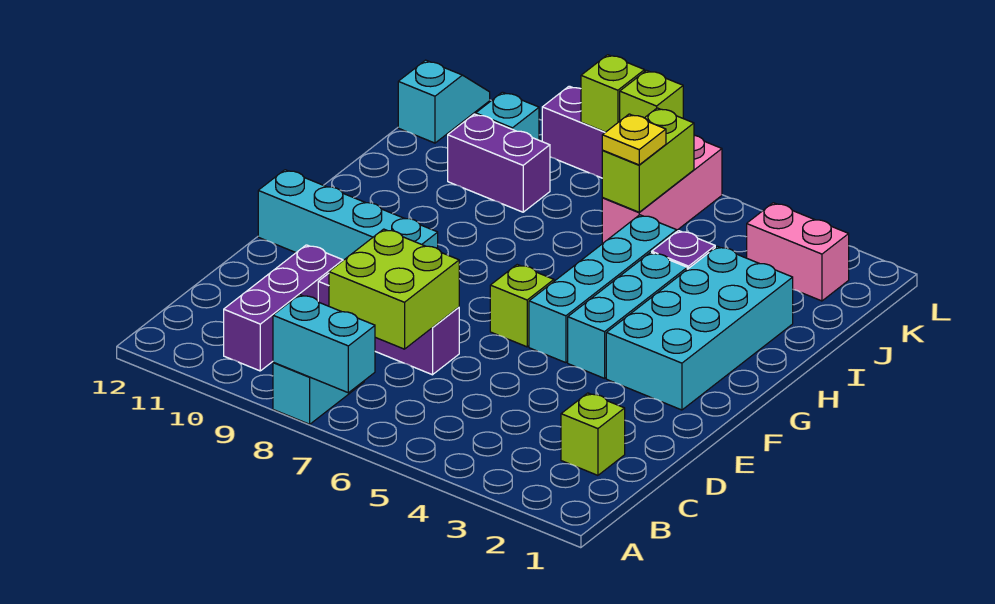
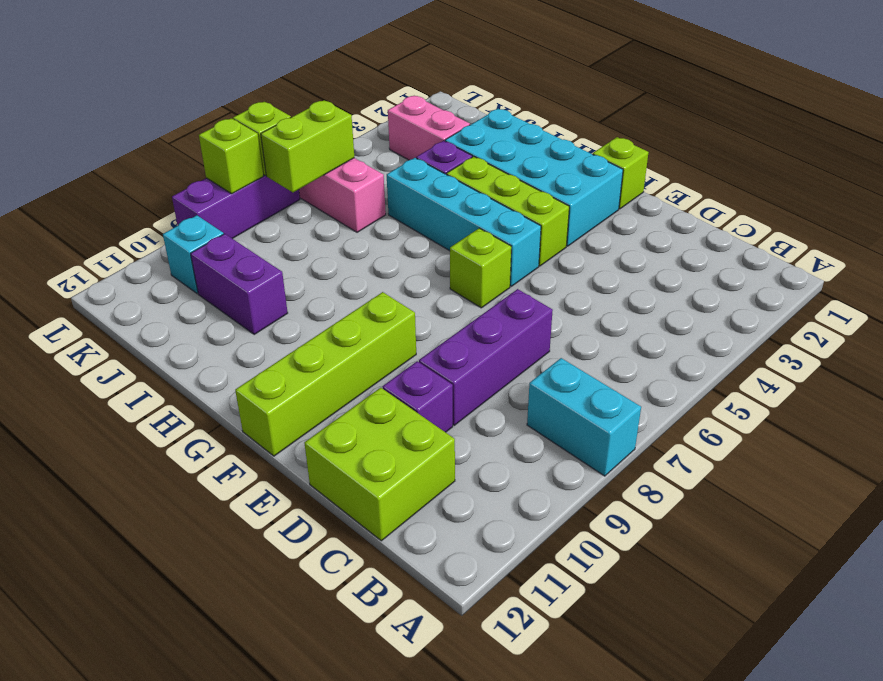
cyan 1x2 brick [273,295,375,393] -> none
purple 1x3 brick [224,245,343,371] -> purple 1x1 brick [383,361,453,432]
lime 1x1 brick [561,393,625,475] -> lime 1x1 brick moved to [593,137,649,209]
lime 2x2 brick [329,229,459,349] -> lime 2x2 brick moved to [304,388,455,541]
cyan 1x3 brick [568,252,687,378] -> lime 1x3 brick [446,157,569,266]
cyan 1x4 brick [258,170,438,260] -> lime 1x4 brick [235,292,416,456]
lime 1x2 brick [602,108,694,212] -> lime 1x2 brick turned to [261,100,354,192]
yellow 1x1 plate [602,114,666,165] -> none
purple 1x2 brick [448,114,550,212] -> purple 1x2 brick turned to [191,234,288,334]
pink 1x2 brick [747,203,849,301] -> pink 1x2 brick turned to [388,96,470,160]
cyan 1x2 slope [398,60,490,143] -> none

